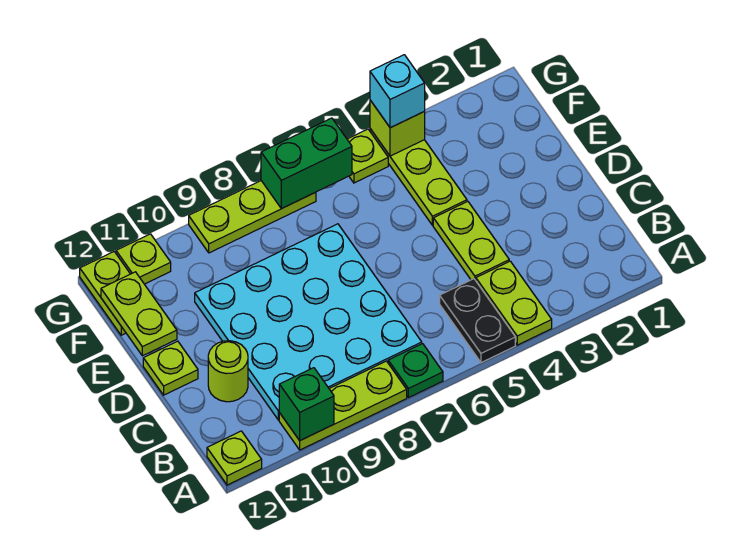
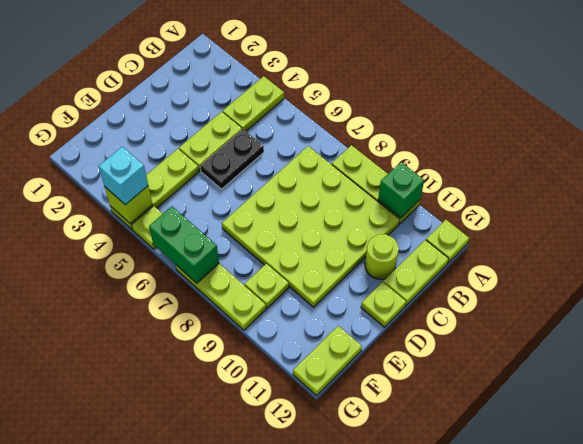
black 1x2 plate [440,279,515,363] -> black 1x2 plate moved to [200,129,264,189]
green 1x1 plate [388,344,443,398] -> none
cyan 4x4 plate [195,224,422,420] -> lime 4x4 plate [222,146,400,307]
lime 1x2 plate [101,272,177,356] -> lime 1x2 plate moved to [384,240,449,305]
lime 1x1 plate [116,234,171,284] -> lime 1x1 plate moved to [245,264,289,308]

